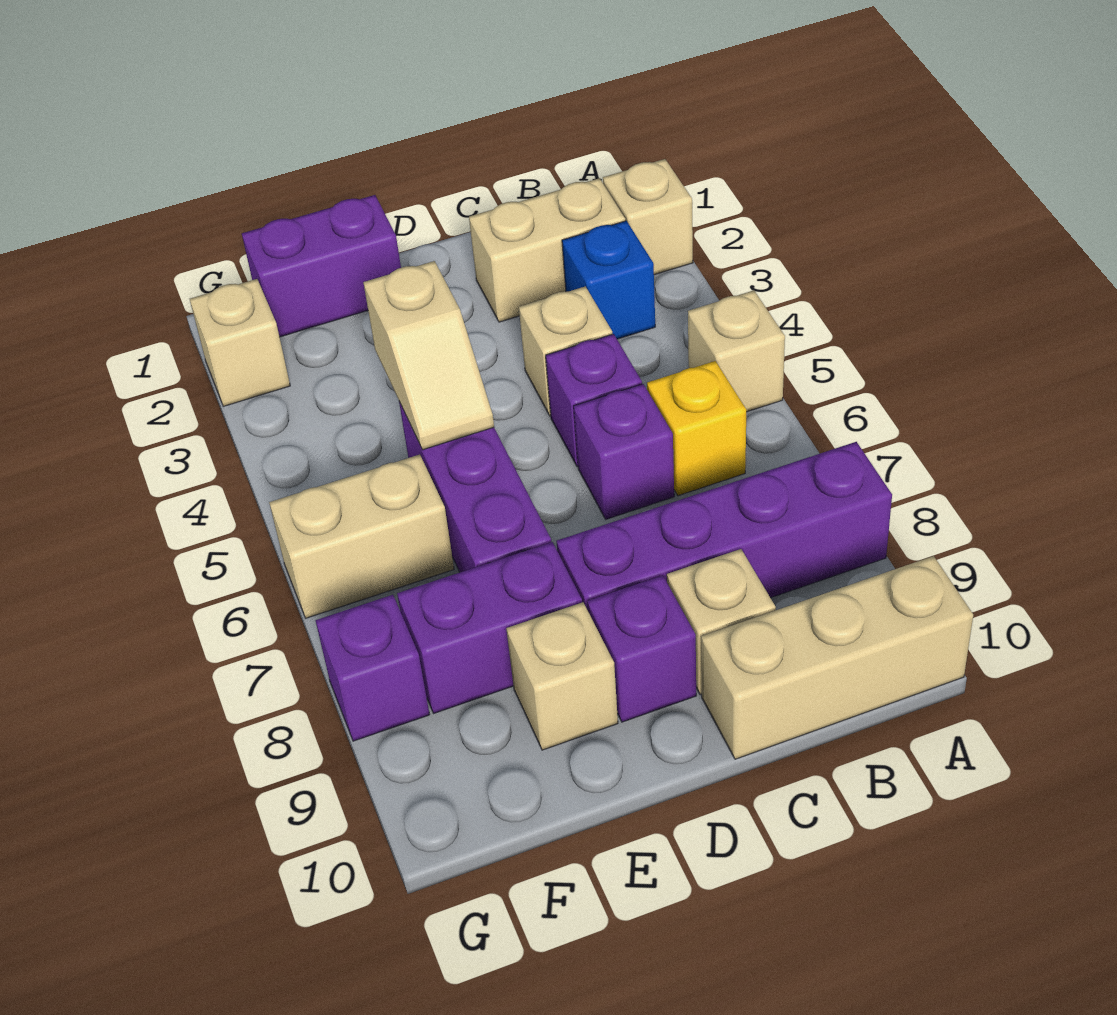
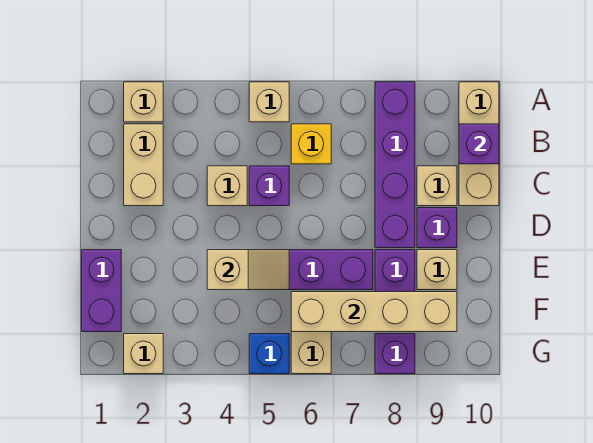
blue 1x1 brick [562,221,655,339] -> blue 1x1 brick moved to [249,334,289,374]
purple 1x1 brick [574,384,674,519] -> purple 1x1 brick moved to [459,124,499,164]
none -> tan 1x4 brick [291,292,457,332]

